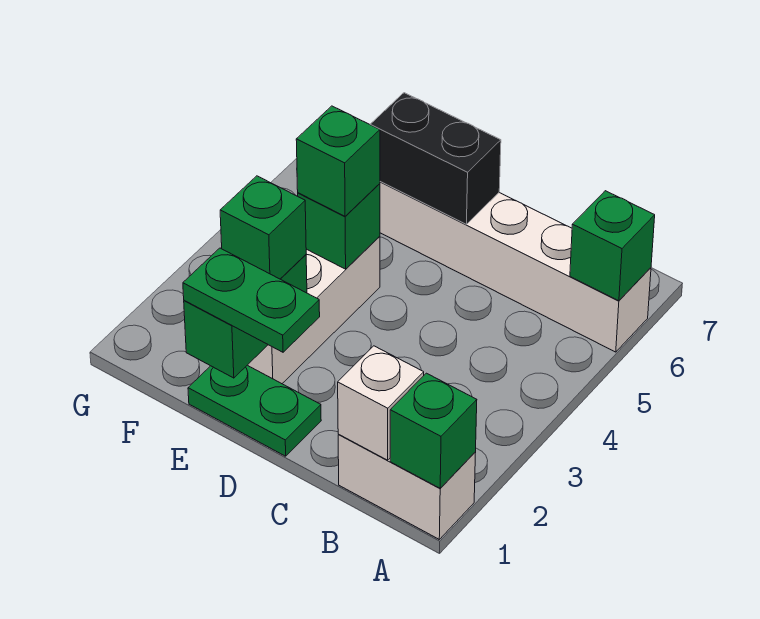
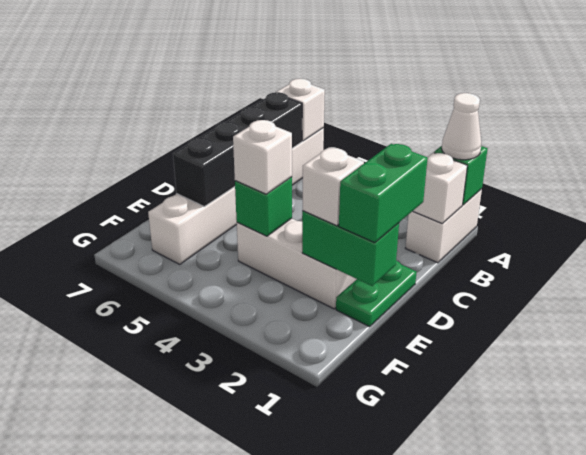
none -> white 1x1 cone [442,93,481,160]
green 1x1 brick [570,191,655,301] -> white 1x1 brick [277,79,325,141]
green 1x2 plate [183,248,320,352] -> green 1x2 brick [339,144,428,243]
black 1x2 brick [370,93,501,224] -> black 1x4 brick [173,92,302,206]
green 1x1 brick [220,176,306,279] -> white 1x1 brick [302,148,364,226]
green 1x1 brick [296,106,380,216] -> white 1x1 brick [233,120,292,194]

